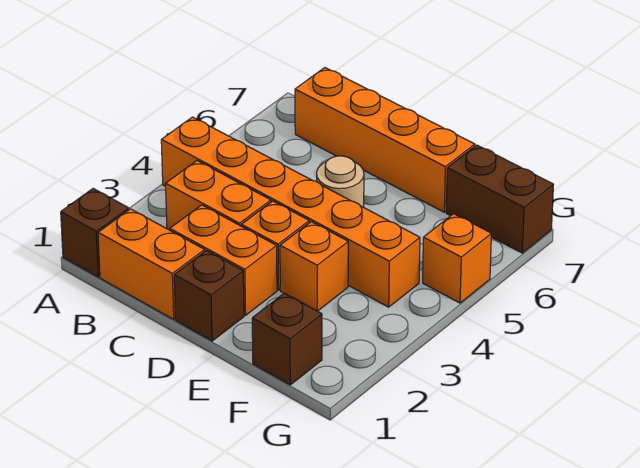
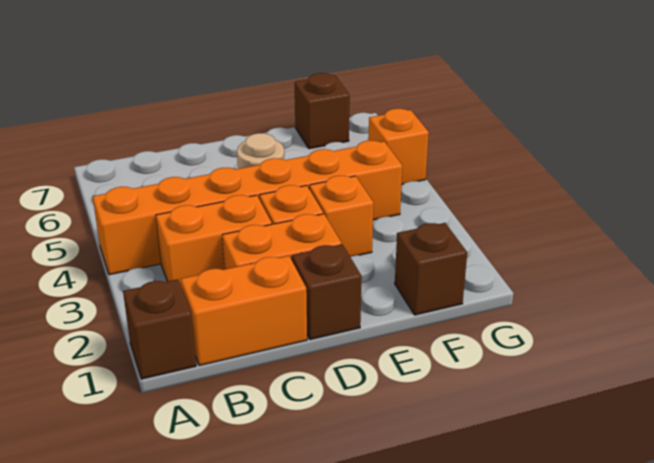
orange 1x4 brick [295,68,475,212] -> none
brown 1x2 brick [446,145,553,253] -> brown 1x1 brick [295,73,350,149]

